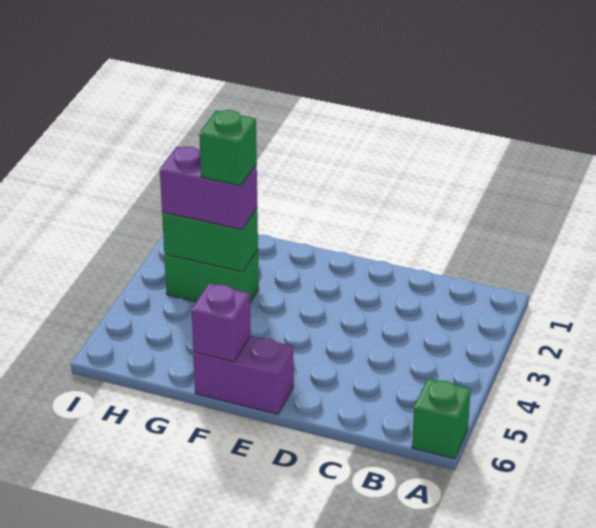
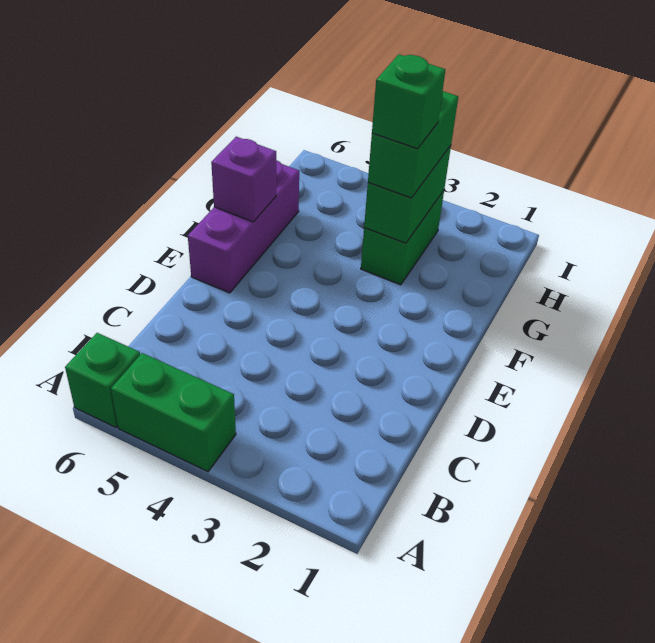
none -> green 1x2 brick [111,353,236,472]
purple 1x2 brick [193,336,294,414] -> purple 1x3 brick [188,160,299,293]
purple 1x2 brick [160,147,257,230] -> green 1x2 brick [368,91,458,198]

